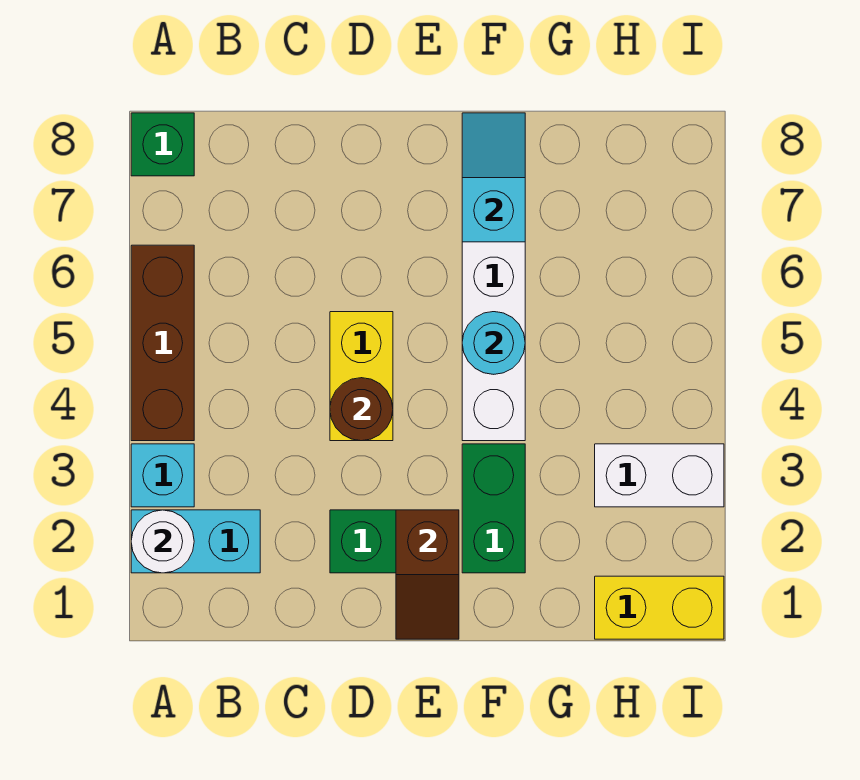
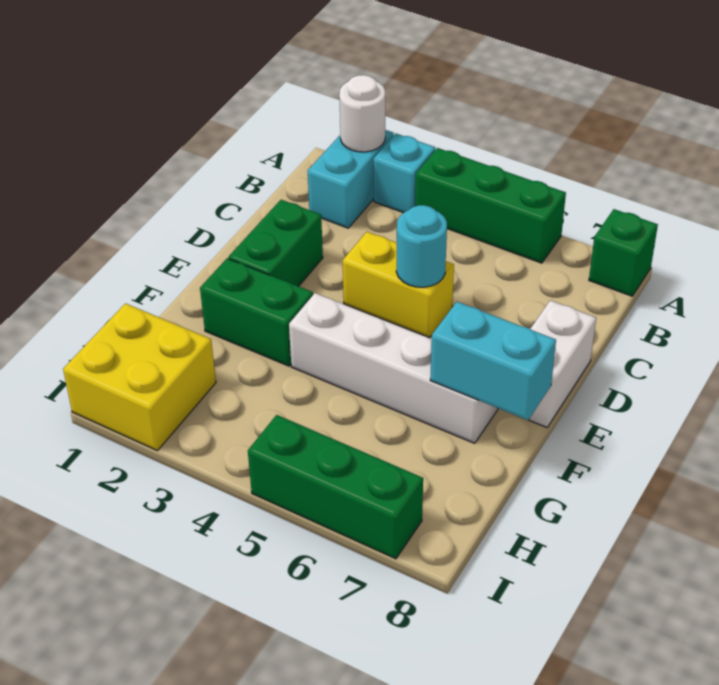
brown 1x3 brick [131,245,194,441] -> green 1x3 brick [415,148,566,263]
brown 1x1 round brick [330,378,393,441] -> none
brown 1x2 slope [396,510,459,639] -> none
cyan 1x1 round brick [462,312,525,374] -> cyan 1x1 round brick moved to [396,205,447,287]
cyan 1x2 slope [462,113,525,242] -> cyan 1x2 brick [430,302,556,420]
yellow 1x2 brick [595,576,724,639] -> yellow 2x2 brick [63,304,216,450]
white 1x2 brick [595,444,724,507] -> white 1x2 brick moved to [529,300,596,427]
none -> green 1x3 brick [248,415,423,559]

